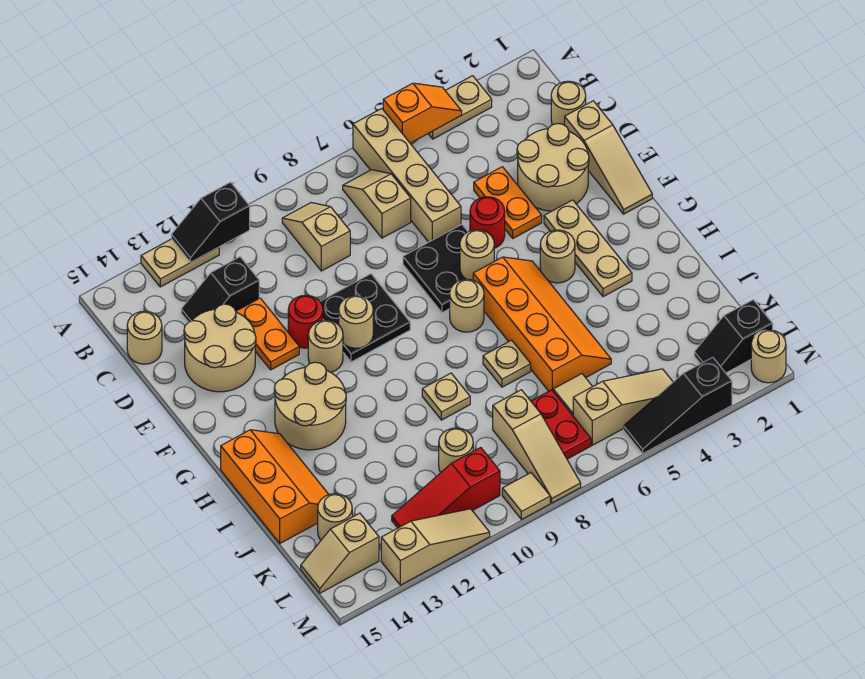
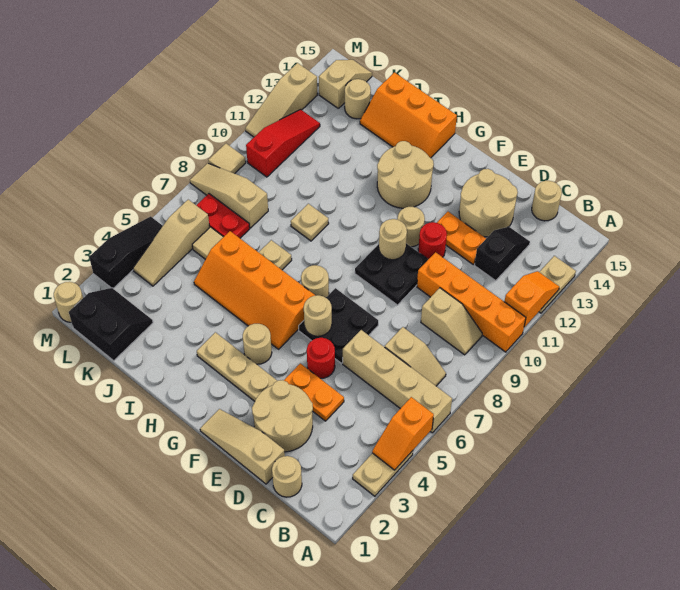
none -> orange 1x4 brick [417,252,526,352]
black 1x2 slope [171,182,250,262] -> orange 1x2 slope [504,271,559,327]
tan 1x1 round brick [439,428,473,473] -> none
black 1x2 slope [694,300,773,373] -> black 2x2 slope [69,288,153,361]

